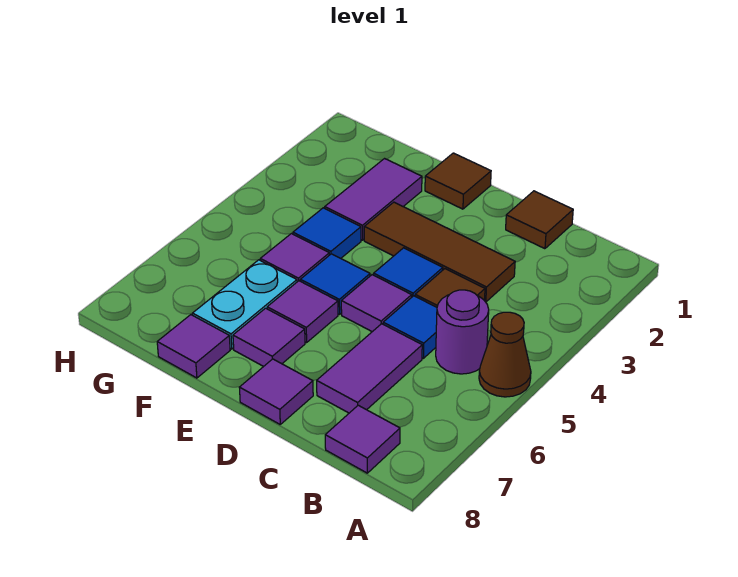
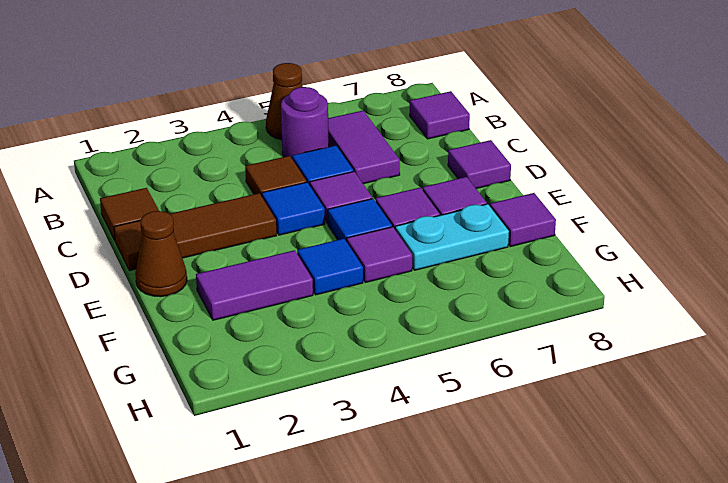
brown 1x3 tile [364,202,515,302] -> brown 1x3 tile turned to [114,193,277,271]
purple 1x2 tile [317,324,422,413] -> purple 1x2 tile turned to [328,111,400,184]
brown 1x1 tile [425,153,491,209] -> brown 1x1 cone [135,211,187,297]

